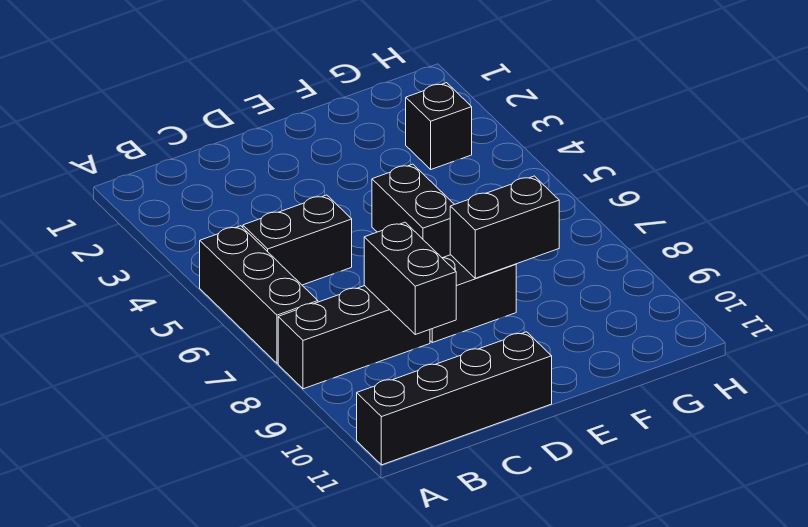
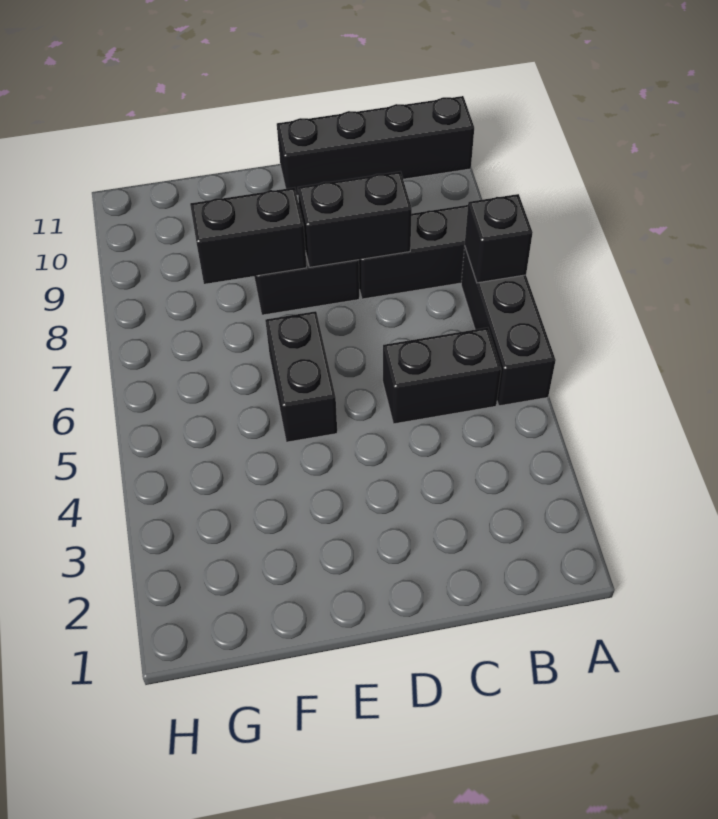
black 1x2 brick [364,222,456,335] -> black 1x2 brick turned to [298,171,412,267]
black 1x1 brick [406,83,472,169] -> black 1x1 brick moved to [465,194,533,283]

